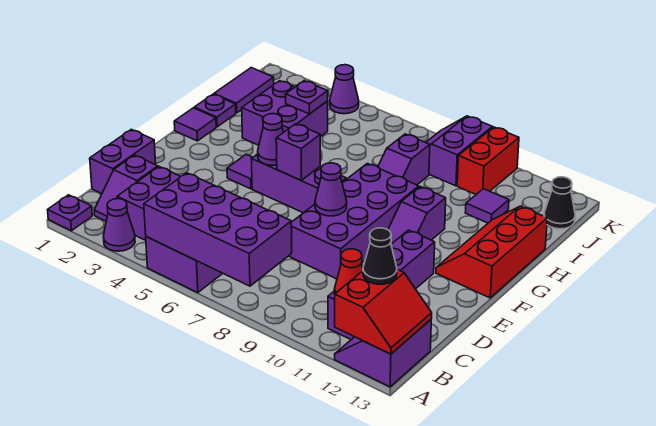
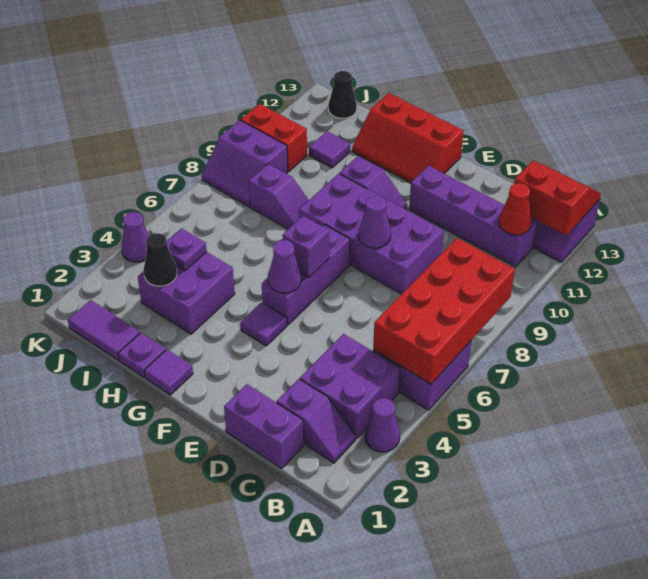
purple 1x1 plate [48,195,92,231] -> none
purple 2x4 brick [144,173,292,286] -> red 2x4 brick [373,238,515,384]
black 1x1 cone [363,228,397,285] -> black 1x1 cone moved to [144,233,177,286]

